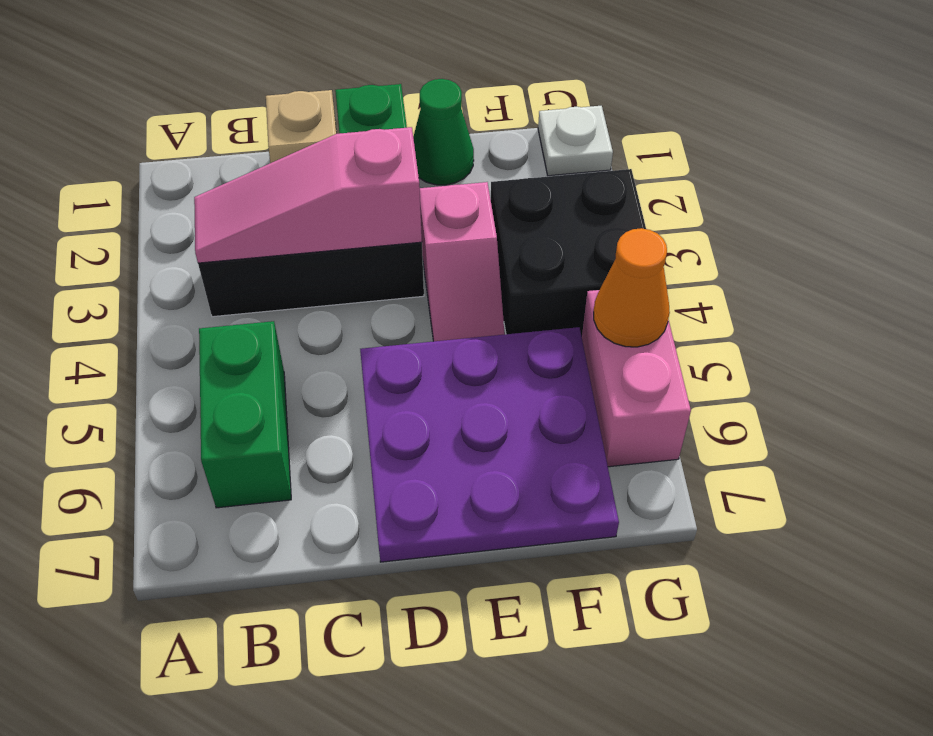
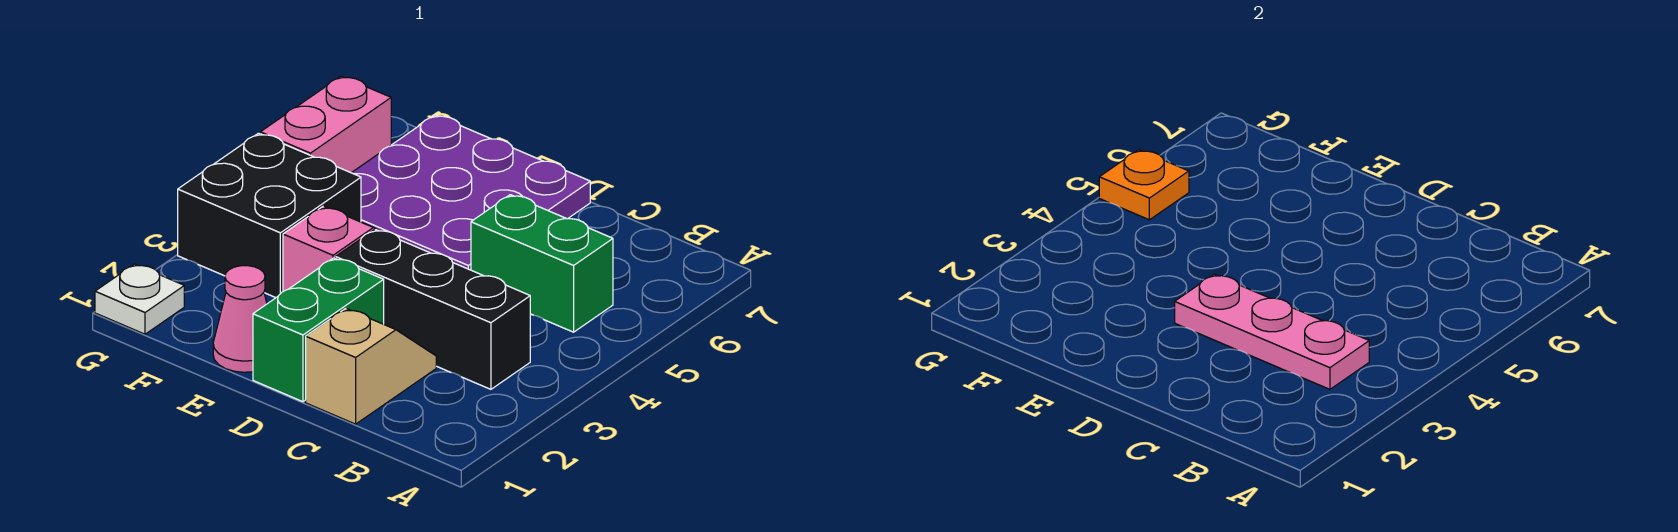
pink 1x3 slope [194,127,422,263] -> pink 1x3 plate [1175,274,1369,389]
green 1x2 brick [199,321,291,508] -> green 1x2 brick turned to [471,195,613,332]
green 1x1 cone [413,79,474,185] -> pink 1x1 cone [213,266,267,372]
orange 1x1 cone [594,228,670,347] -> orange 1x1 plate [1099,150,1189,220]

